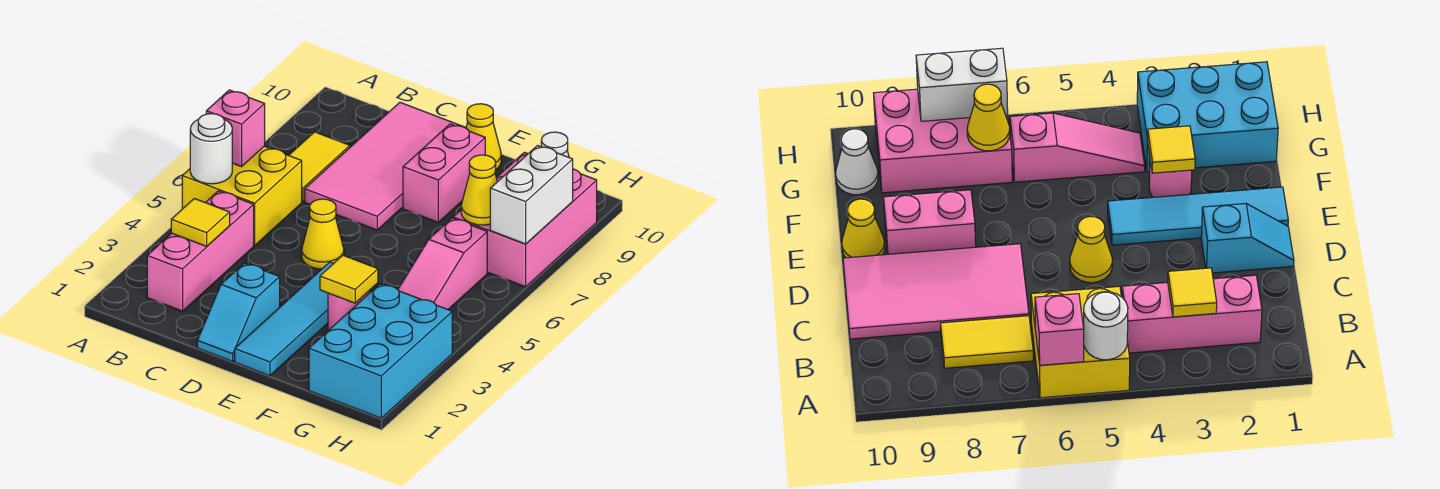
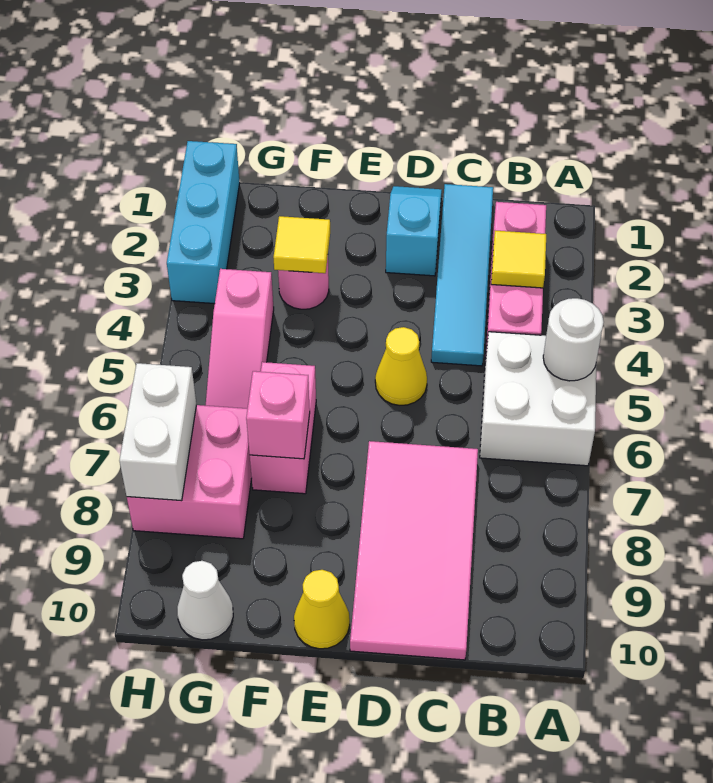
yellow 2x2 brick [182,146,302,246] -> white 2x2 brick [480,332,596,466]
pink 1x1 brick [206,90,265,167] -> pink 1x1 brick moved to [246,371,310,459]
yellow 1x2 tile [289,132,350,202] -> none
cyan 1x4 tile [235,262,334,376] -> cyan 1x4 tile moved to [431,184,493,366]
pink 1x2 brick [403,124,485,222] -> pink 1x2 brick moved to [250,362,316,494]
cyan 2x3 brick [309,284,452,418] -> cyan 1x3 brick [167,141,240,304]
pink 1x3 slope [398,218,487,309] -> pink 1x3 slope turned to [206,269,274,409]
pink 2x3 brick [453,152,597,287] -> pink 2x2 brick [127,405,252,539]
yellow 1x1 cone [461,155,497,225] -> none

